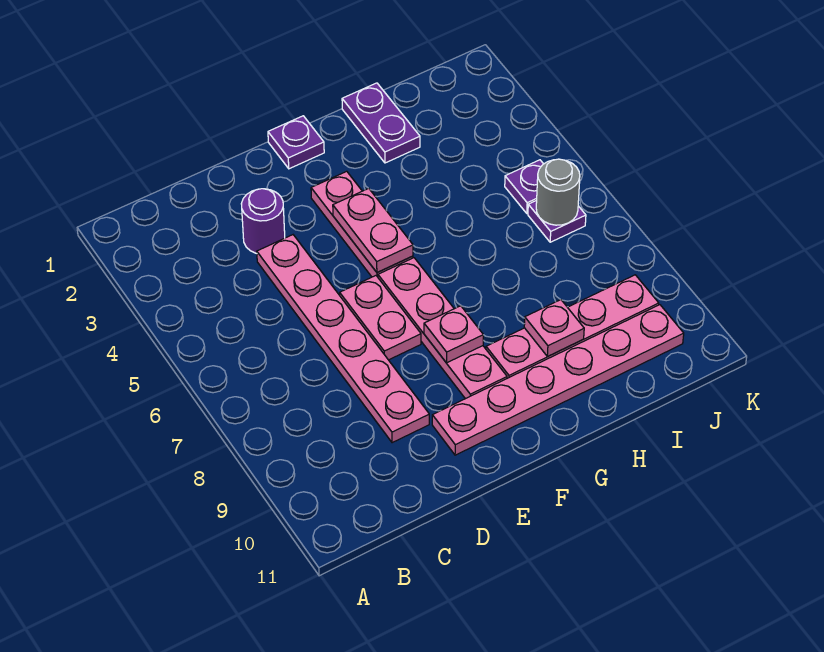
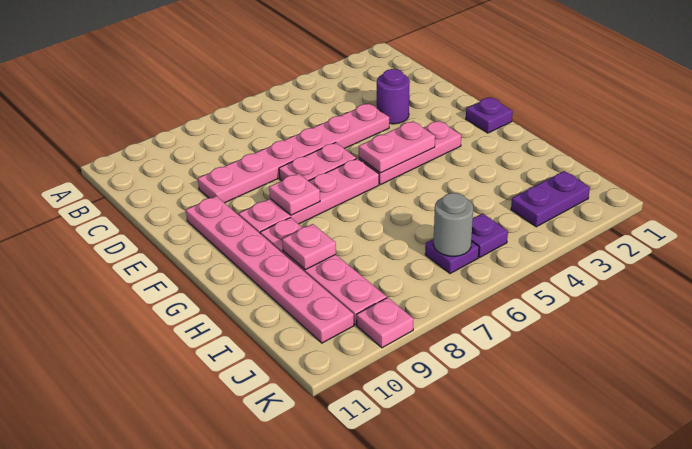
purple 1x2 plate [342,83,420,163] -> purple 1x2 plate moved to [511,171,590,227]
none -> pink 1x1 plate [357,297,413,348]

